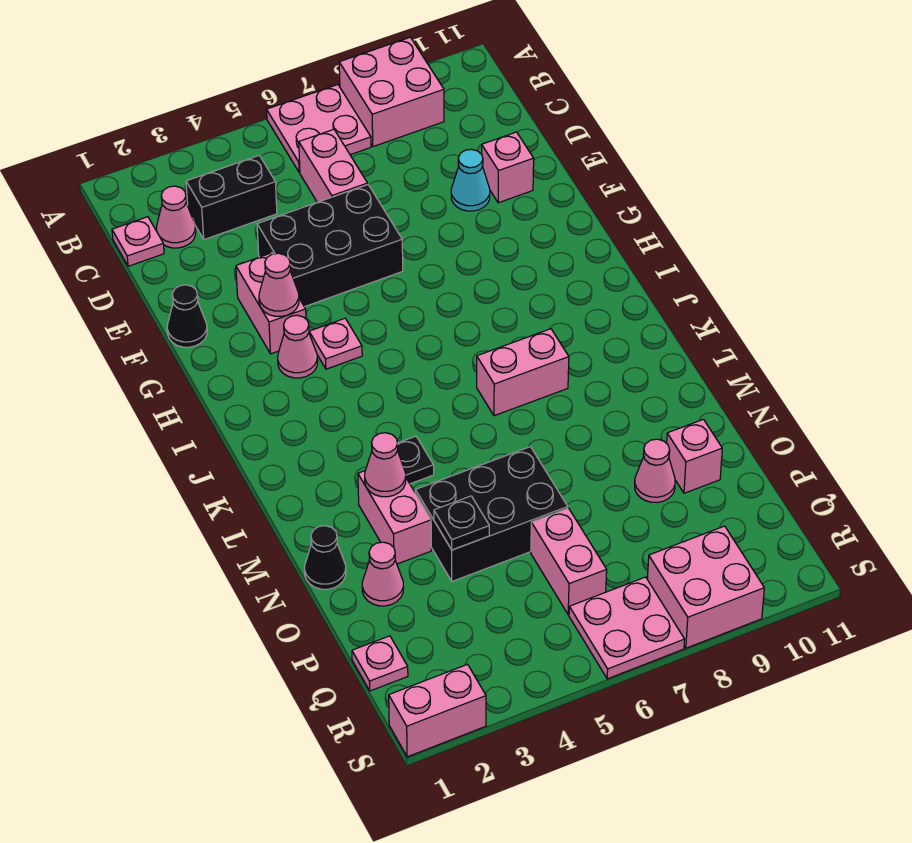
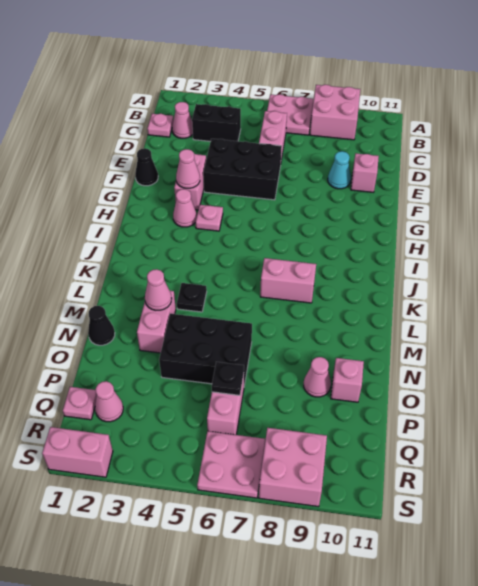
pink 1x1 cone [362,542,404,606] -> pink 1x1 cone moved to [95,381,123,422]
black 1x1 plate [434,496,489,550] -> black 1x1 plate moved to [212,362,244,395]

